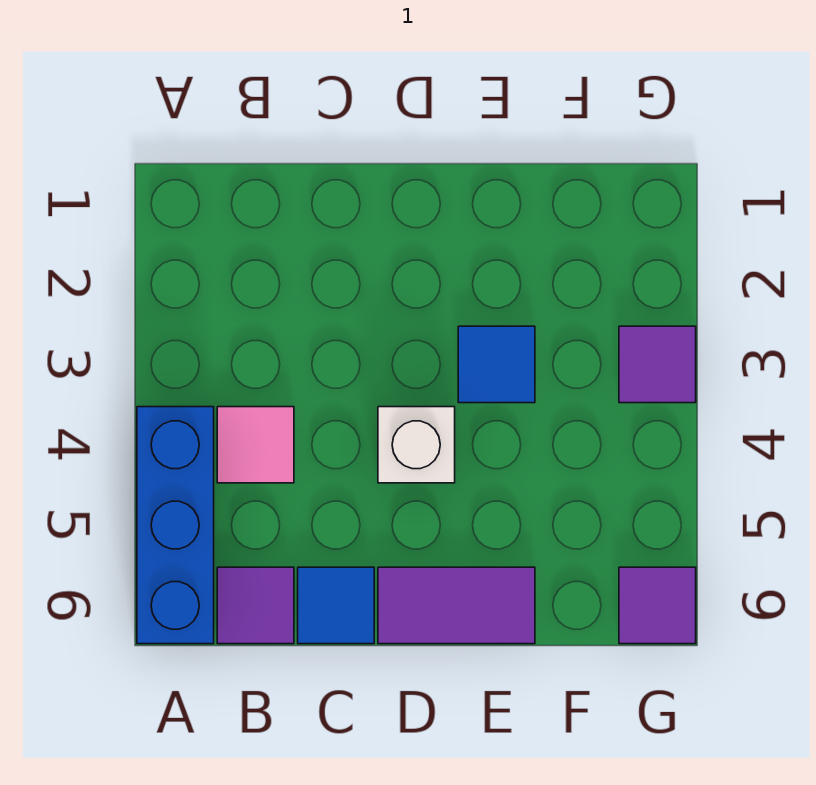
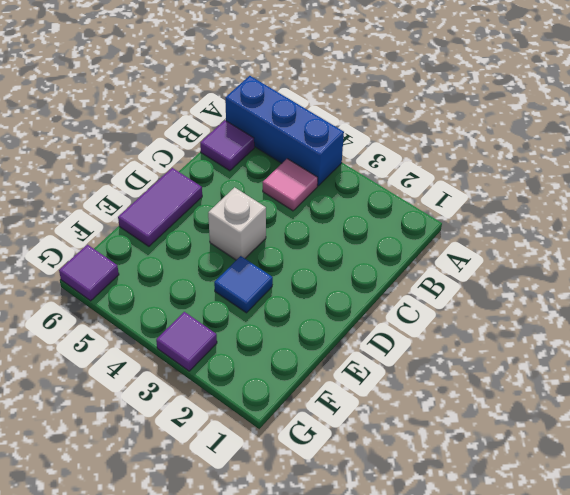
blue 1x1 tile [298,567,374,644] -> none

